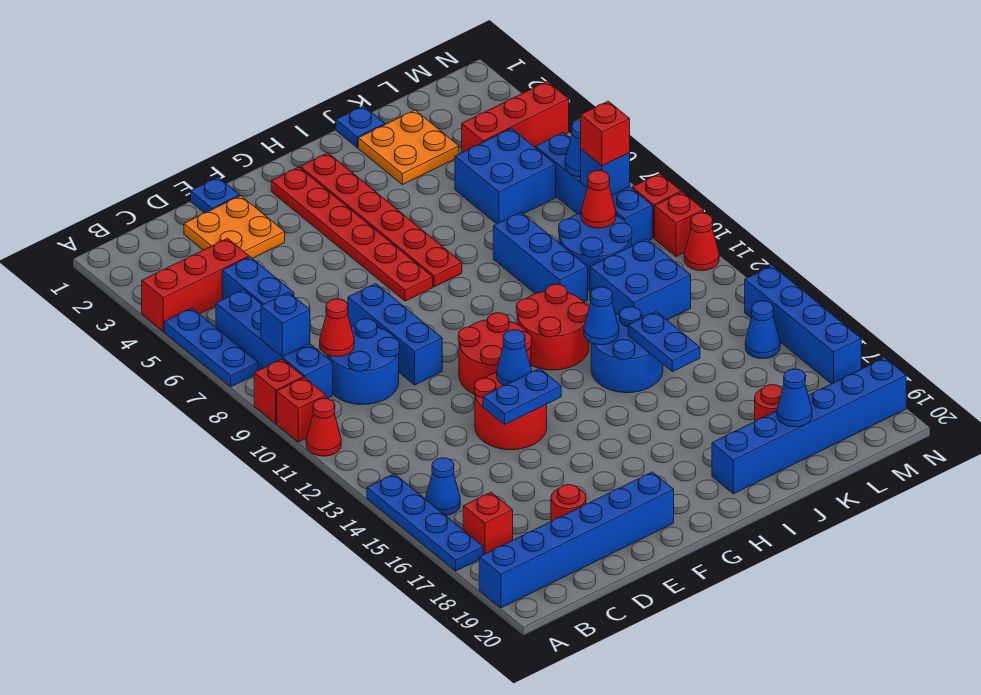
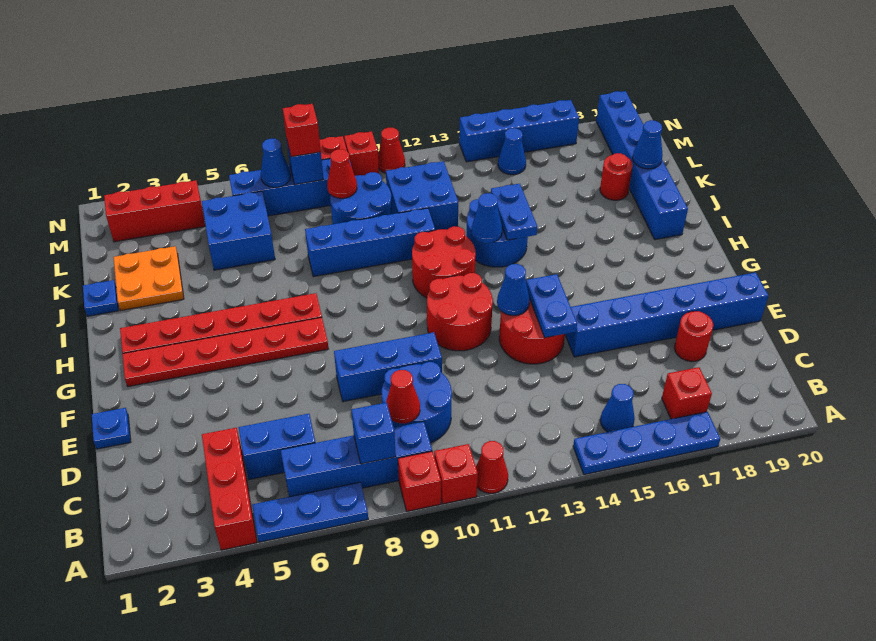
blue 1x6 brick [479,472,674,608] -> blue 1x6 brick turned to [565,272,769,357]
orange 2x2 plate [184,196,285,258] -> none
blue 1x3 brick [493,212,588,302] -> blue 1x4 brick [305,208,435,277]
blue 1x2 plate [628,312,700,372] -> blue 1x2 plate turned to [491,184,537,240]
red 1x3 brick [462,81,569,152] -> red 1x3 brick turned to [104,180,205,242]

